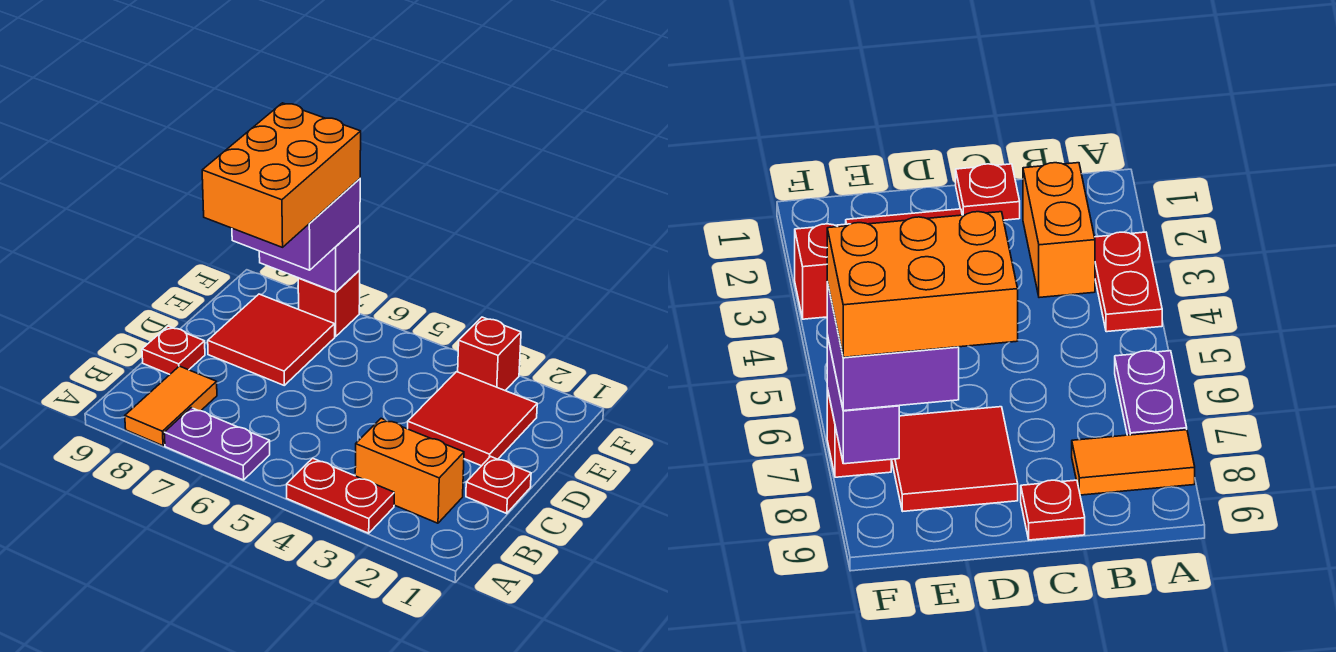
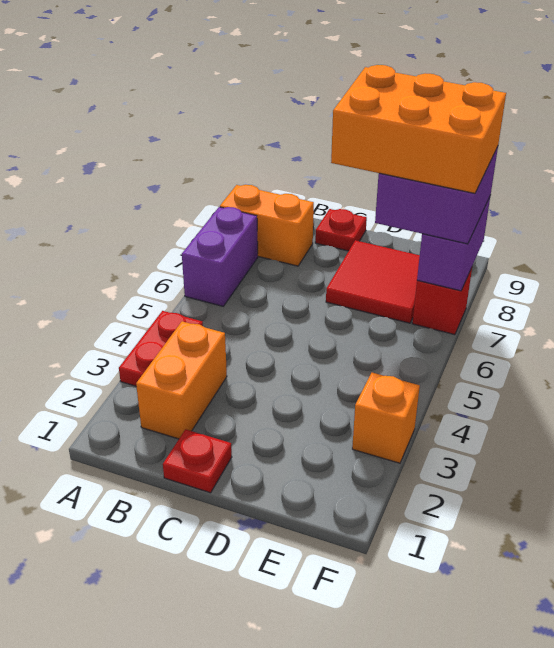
purple 1x2 plate [164,408,270,480] -> purple 1x2 brick [182,207,258,306]
orange 1x2 tile [125,366,217,446] -> orange 1x2 brick [220,185,314,266]
red 2x2 tile [408,372,537,466] -> none
red 1x1 brick [458,317,521,391] -> orange 1x1 brick [352,373,420,463]

